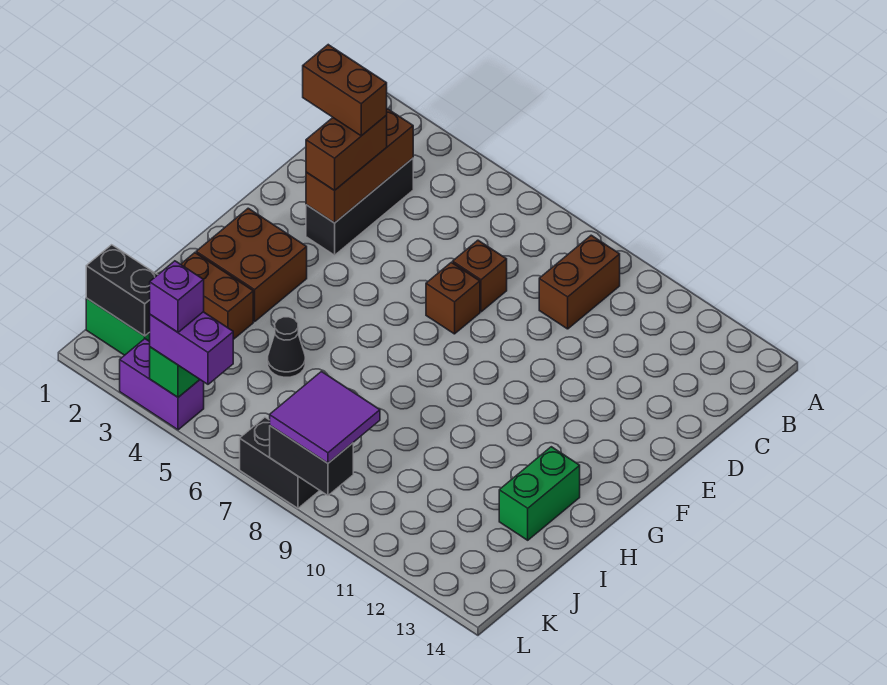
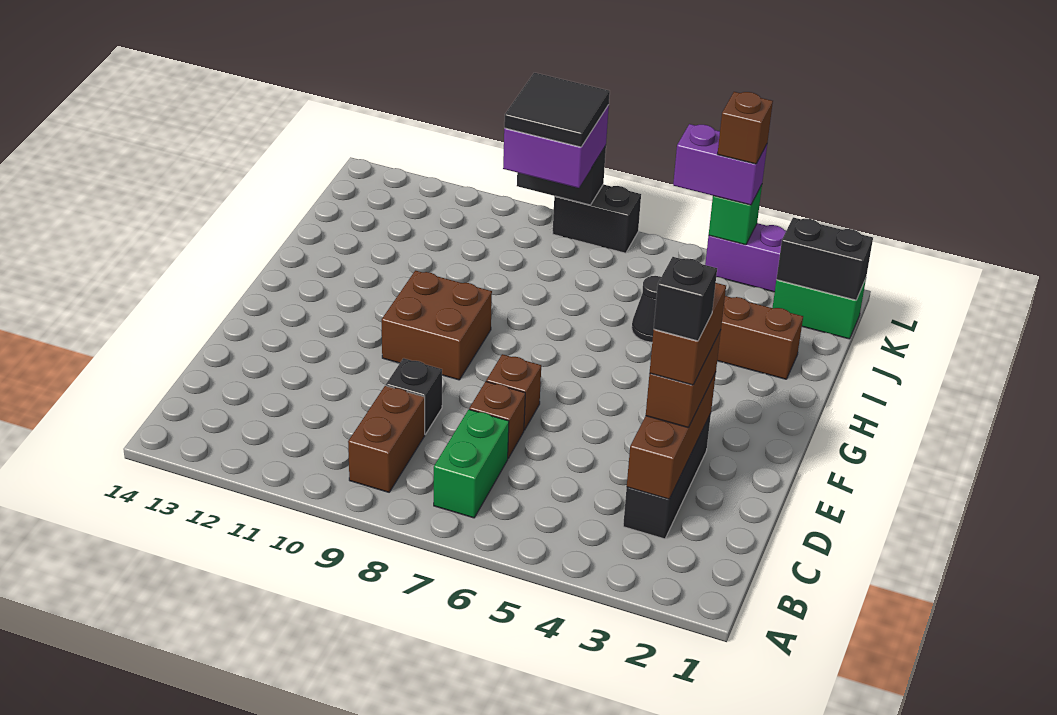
brown 1x2 brick [303,45,387,136] -> brown 1x2 brick turned to [650,283,726,385]
none -> black 1x1 brick [654,257,717,341]
none -> black 1x1 brick [386,358,442,434]
brown 2x2 brick [196,208,307,322] -> brown 2x2 brick moved to [382,271,492,380]
green 1x2 brick [499,447,580,540] -> green 1x2 brick moved to [434,410,509,518]
purple 2x2 tile [270,372,380,463] -> purple 2x2 brick [503,105,609,188]
none -> black 2x2 tile [504,73,610,147]
purple 1x1 brick [150,261,204,332] -> brown 1x1 brick [718,92,773,164]

